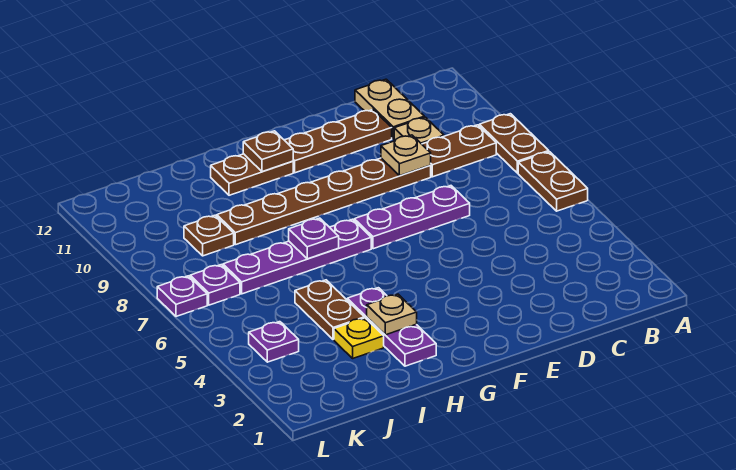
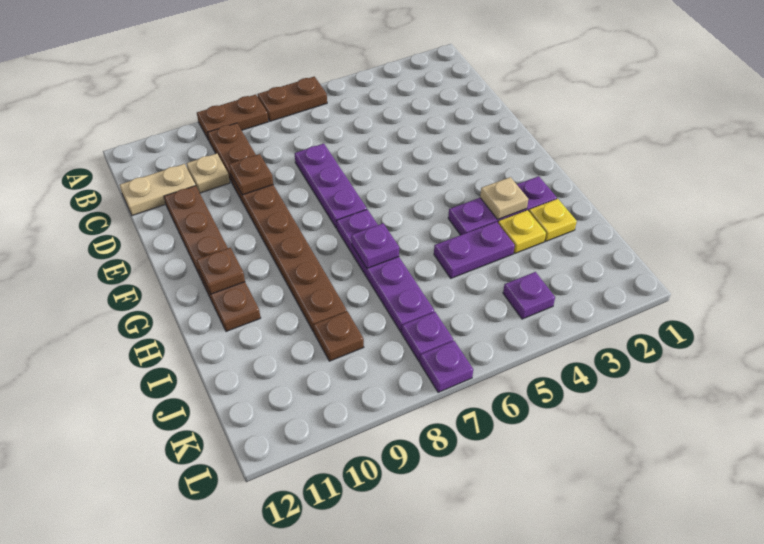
tan 1x1 plate [381,135,431,176] -> brown 1x1 plate [229,154,273,195]
none -> yellow 1x1 plate [529,199,577,241]
brown 1x2 plate [295,280,364,340] -> purple 1x2 plate [434,222,515,278]

